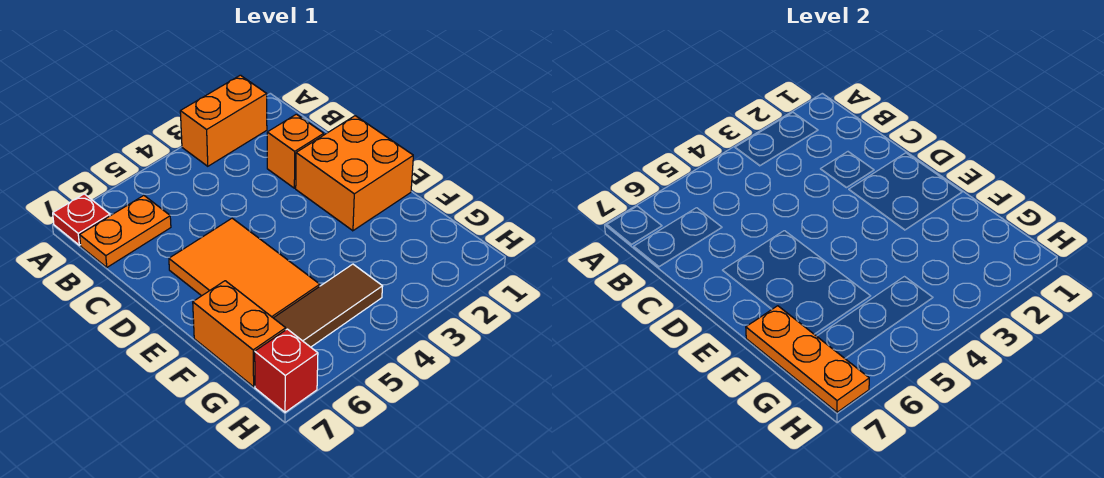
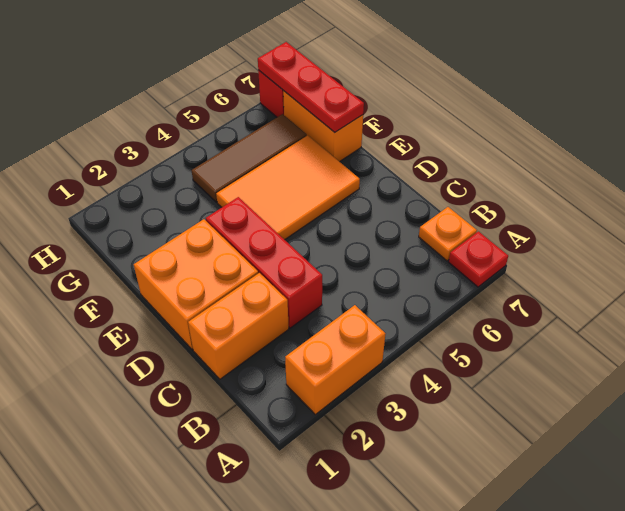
orange 1x2 plate [80,196,171,267] -> orange 1x1 plate [419,207,477,261]
orange 1x1 brick [267,114,324,188] -> orange 1x2 brick [188,273,289,379]
none -> red 1x3 brick [206,197,322,328]
orange 2x3 tile [169,218,320,318] -> orange 2x3 tile turned to [216,135,360,240]
orange 1x3 plate [746,306,869,412] -> red 1x3 plate [258,42,364,132]

